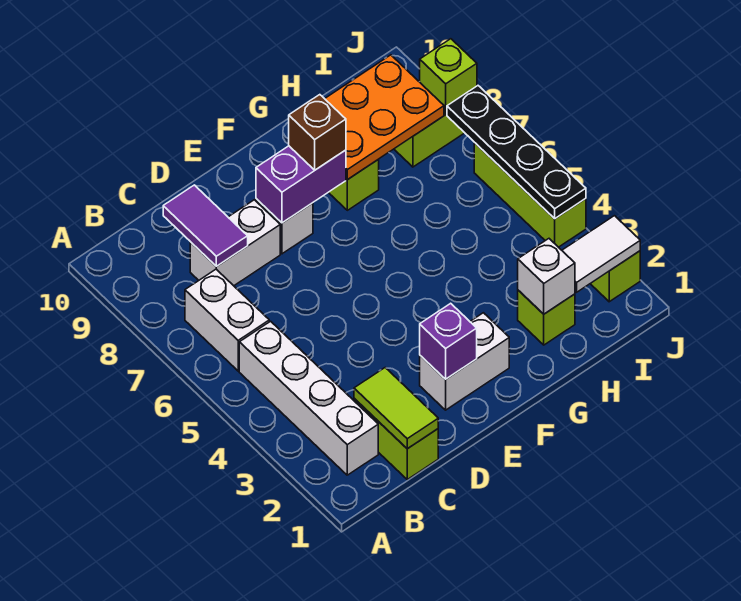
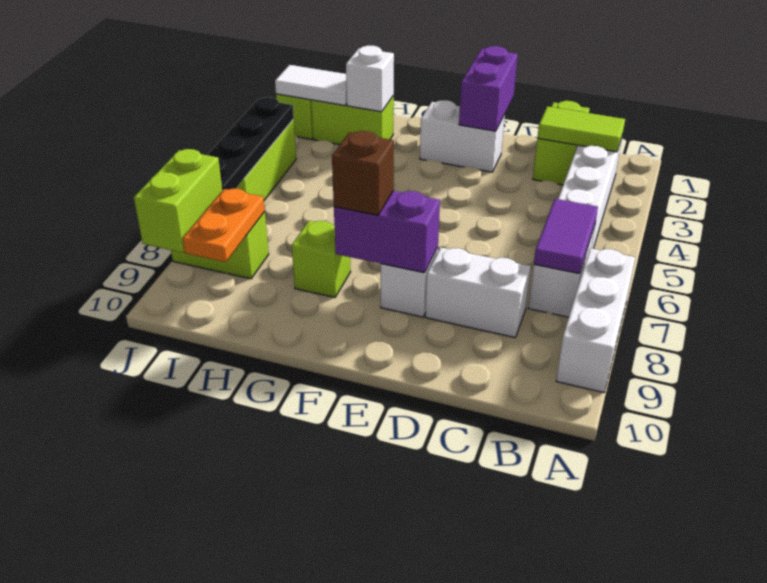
none -> white 1x3 brick [556,248,635,393]
lime 1x2 tile [354,368,438,449] -> lime 1x2 tile turned to [537,106,625,152]
purple 1x2 tile [163,185,248,266] -> purple 1x2 tile moved to [534,199,598,274]
purple 1x1 brick [420,303,477,379] -> purple 1x2 brick [459,46,518,131]
orange 2x3 plate [325,55,444,180] -> orange 1x2 plate [182,189,265,262]
lime 1x1 brick [518,290,575,345] -> lime 1x2 brick [311,96,394,145]
lime 1x1 brick [420,39,477,114] -> lime 1x2 brick [134,149,222,253]

